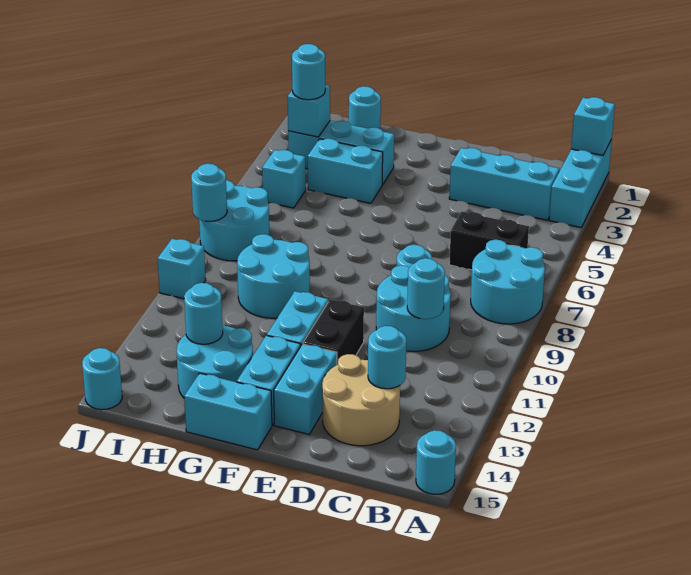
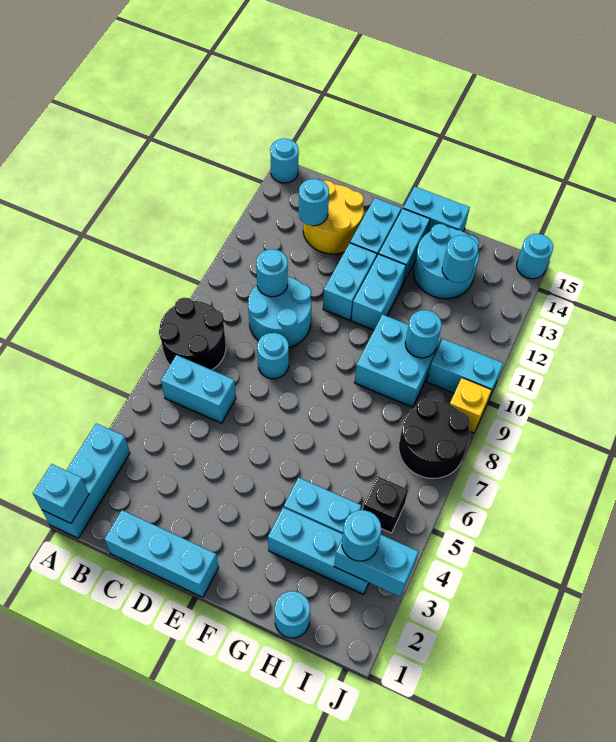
cyan 2x2 round brick [471,240,545,324] -> black 2x2 round brick [159,298,226,370]
cyan 1x3 brick [449,148,559,220] -> cyan 1x3 brick moved to [104,510,219,597]
black 1x2 brick [449,212,529,270] -> cyan 1x2 brick [161,355,236,423]
tan 2x2 round brick [322,354,400,446] -> yellow 2x2 round brick [303,180,364,254]
black 1x2 brick [303,299,364,365] -> cyan 1x2 brick [323,243,377,320]
cyan 2x2 round brick [237,234,310,318] -> cyan 2x2 brick [354,314,441,407]
cyan 1x1 brick [287,85,330,137] -> cyan 1x2 brick [334,534,419,597]
cyan 1x1 brick [262,150,306,208] -> black 1x1 brick [363,476,408,533]
cyan 2x2 round brick [199,180,269,261] -> black 2x2 round brick [399,398,470,478]
cyan 1x1 round brick [191,164,227,221] -> cyan 1x1 round brick moved to [405,310,442,358]
none -> yellow 1x1 brick [450,378,491,433]
cyan 1x1 brick [158,239,206,299] -> cyan 1x2 brick [427,339,503,400]

